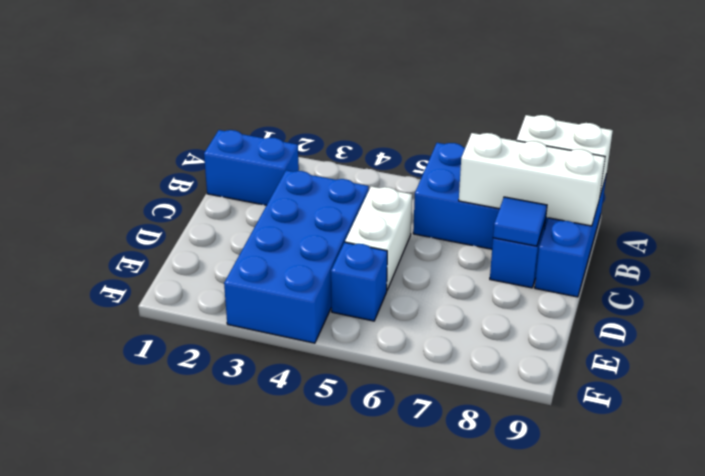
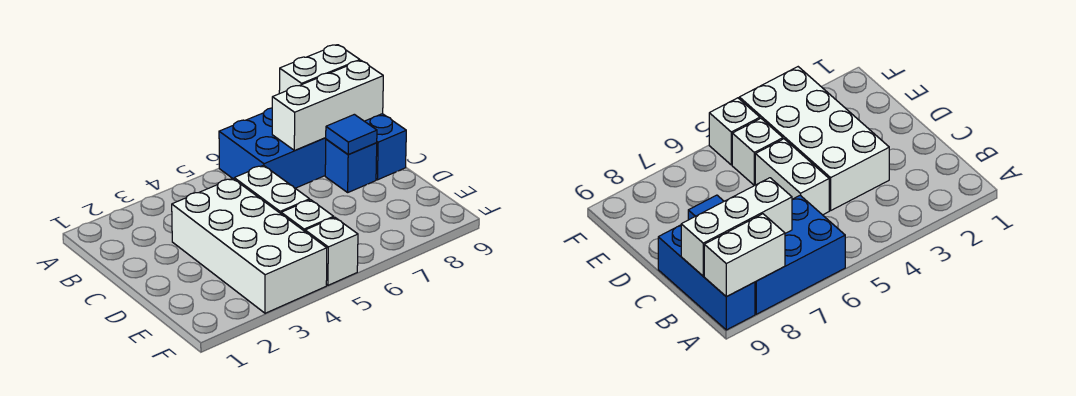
blue 1x2 brick [204,130,299,205] -> none
blue 2x4 brick [224,170,369,343] -> white 2x4 brick [172,178,327,313]
blue 1x1 brick [331,242,387,321] -> white 1x1 brick [281,200,334,231]
none -> white 1x1 brick [305,217,358,285]

